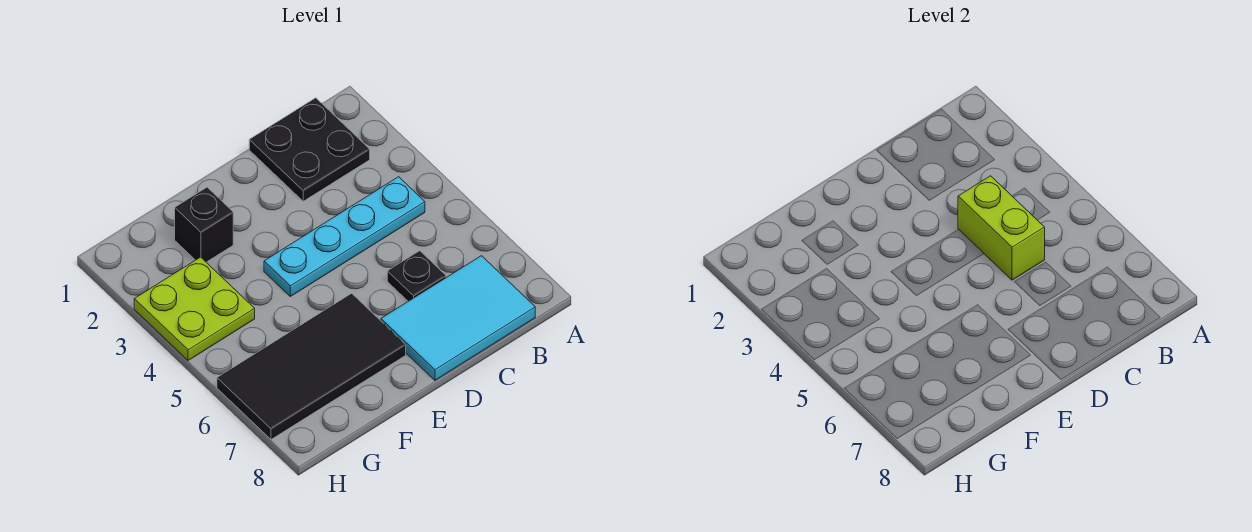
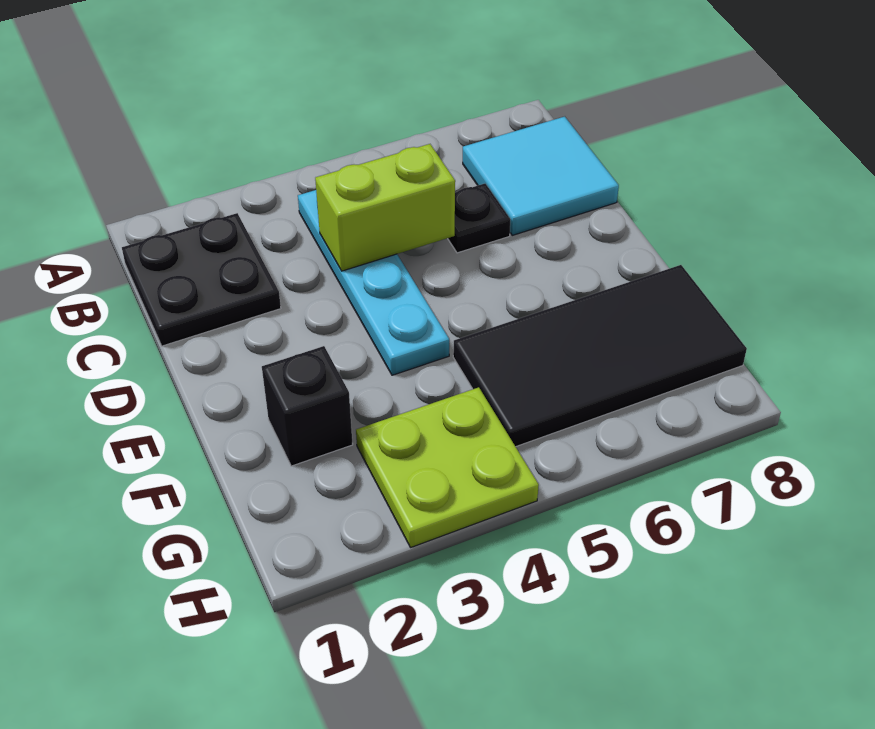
cyan 2x3 tile [381,256,535,380] -> cyan 2x2 tile [463,117,619,235]
black 2x4 tile [217,293,406,439] -> black 2x4 tile turned to [453,265,747,447]

